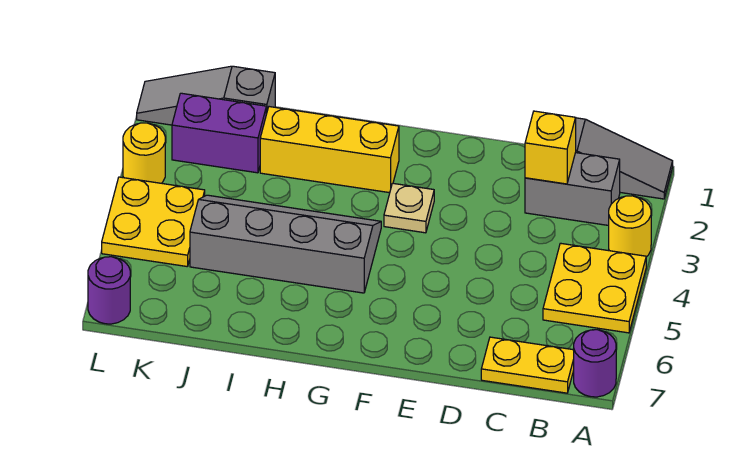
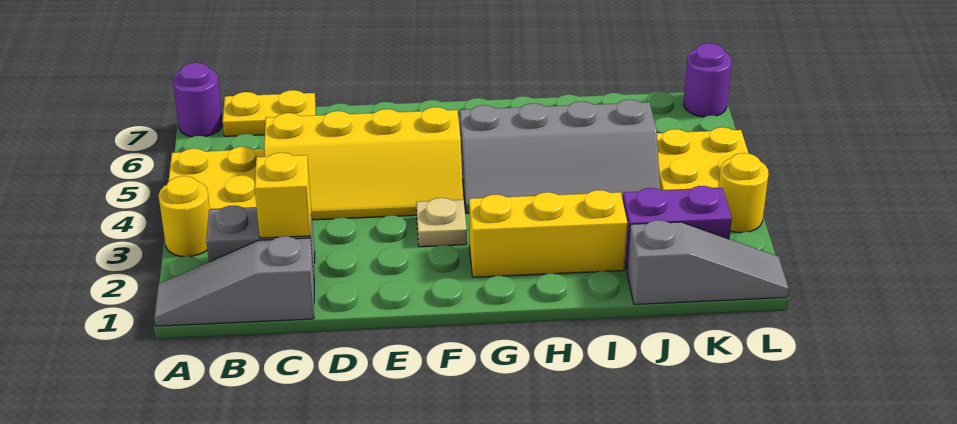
none -> yellow 2x4 slope [264,107,463,220]

